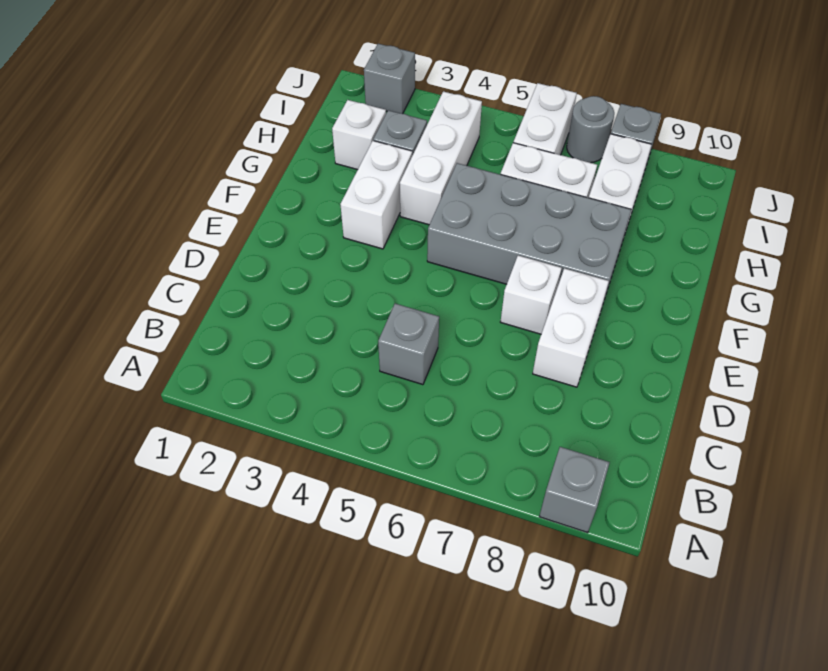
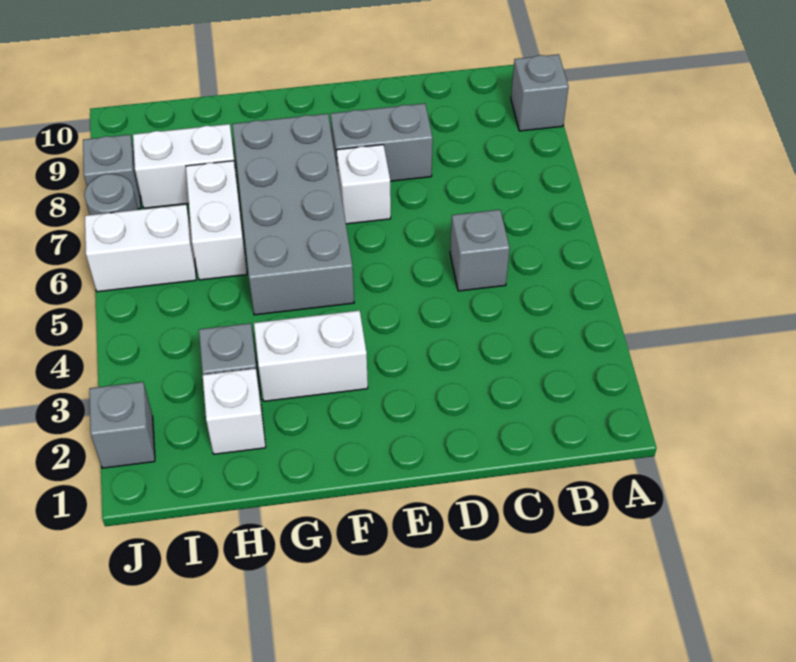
white 1x2 brick [533,268,609,387] -> grey 1x2 brick [331,103,433,181]
white 1x3 brick [400,91,482,225] -> none

